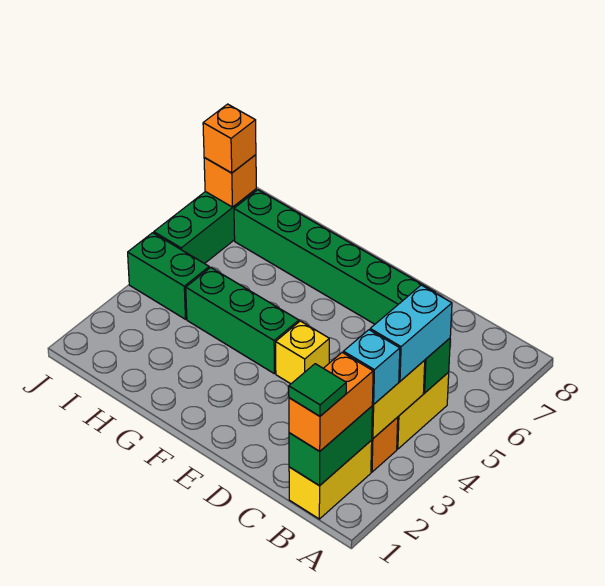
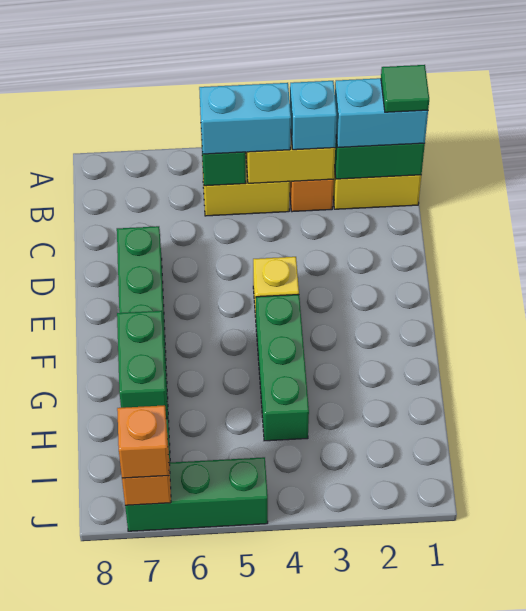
orange 1x2 brick [289,352,373,451] -> cyan 1x2 brick [335,78,428,148]
green 1x2 brick [128,233,209,319] -> green 1x2 brick moved to [117,311,168,419]

